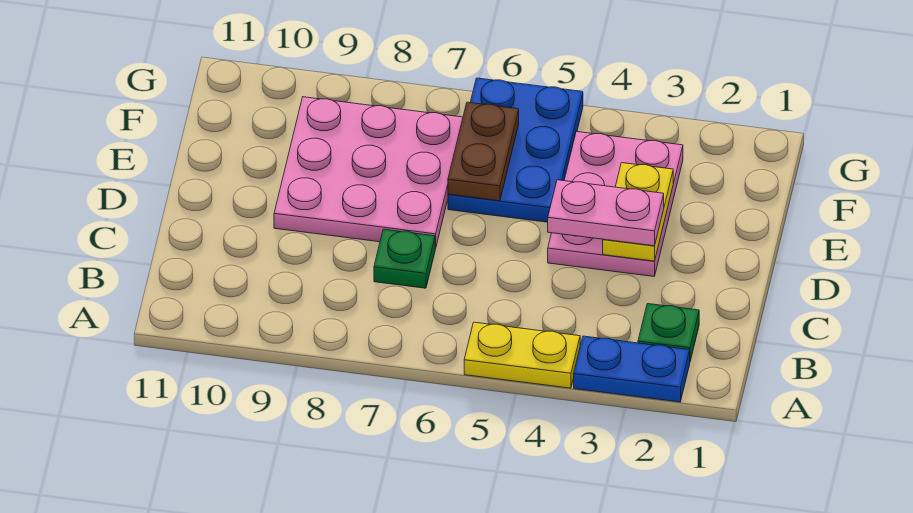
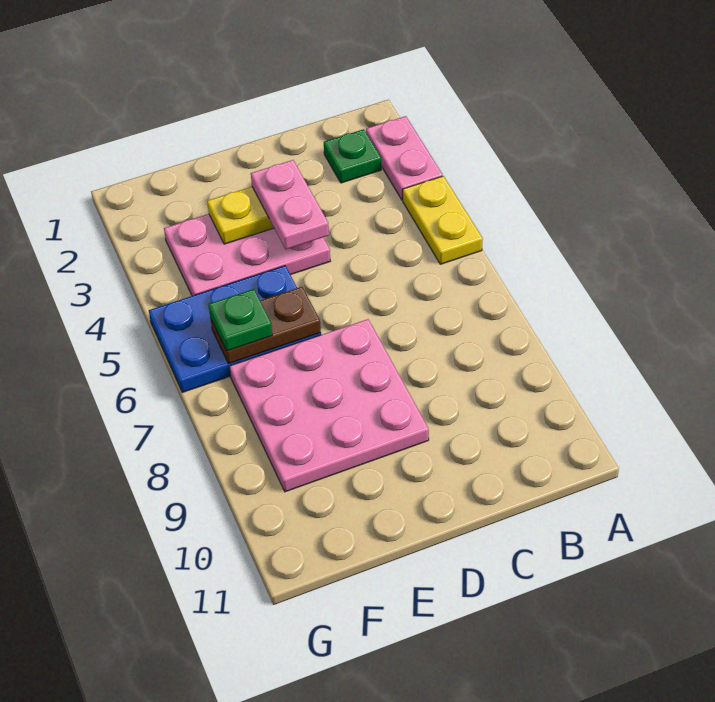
blue 1x2 plate [574,336,690,402] -> pink 1x2 plate [366,116,443,200]
green 1x1 plate [374,229,435,288] -> green 1x1 plate moved to [209,289,272,351]

